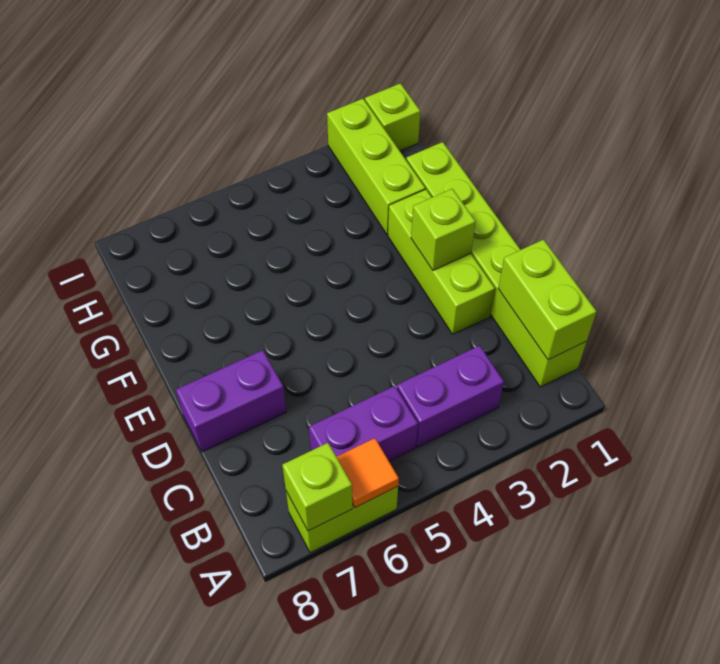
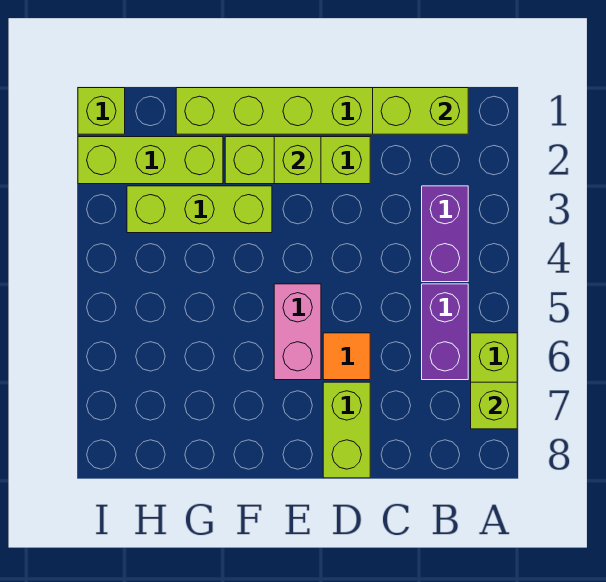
orange 1x1 tile [337,438,399,507] -> orange 1x1 tile moved to [323,333,370,380]
purple 1x2 brick [176,350,286,452] -> lime 1x2 brick [323,382,370,478]
none -> pink 1x2 brick [274,284,321,380]
none -> lime 1x3 brick [127,186,272,233]

